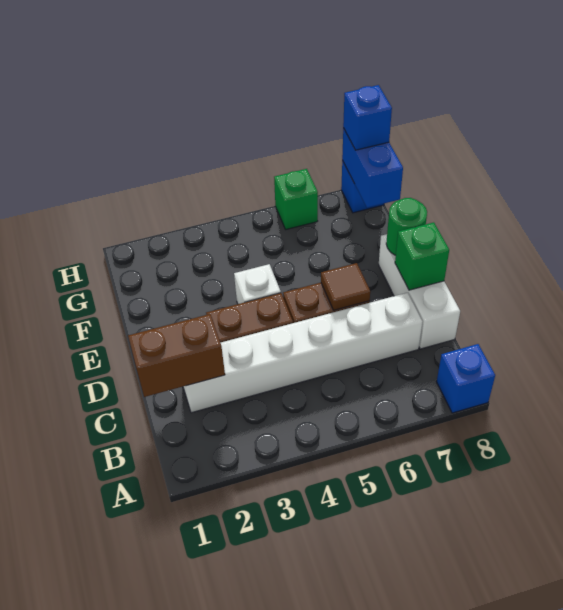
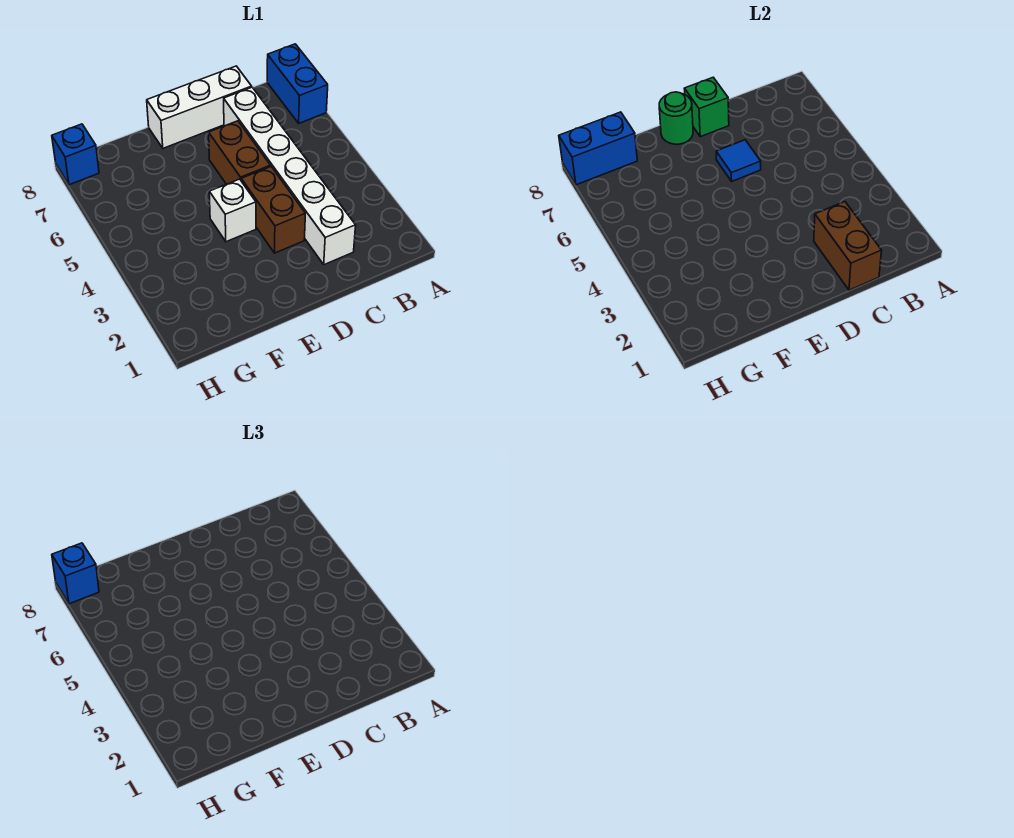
blue 1x1 brick [437,344,495,413] -> blue 1x2 brick [267,44,328,123]
brown 1x1 tile [321,263,370,310] -> blue 1x1 tile [716,140,761,181]
green 1x1 brick [274,169,318,229] -> none

